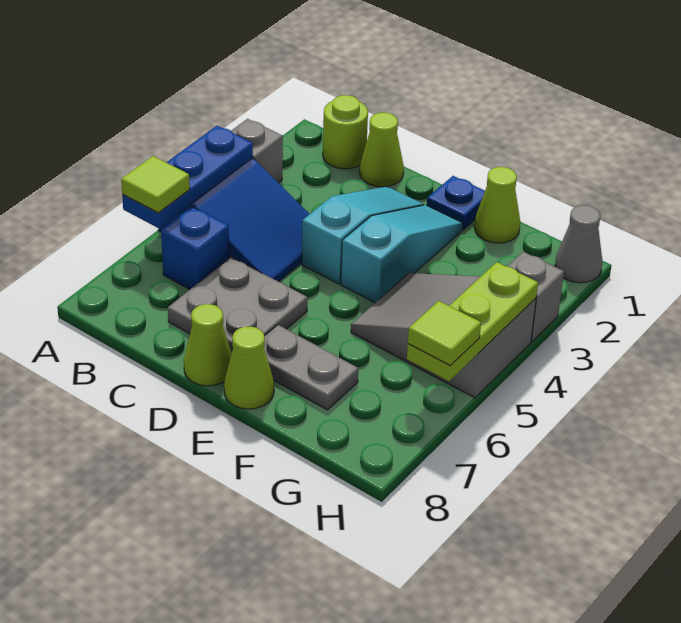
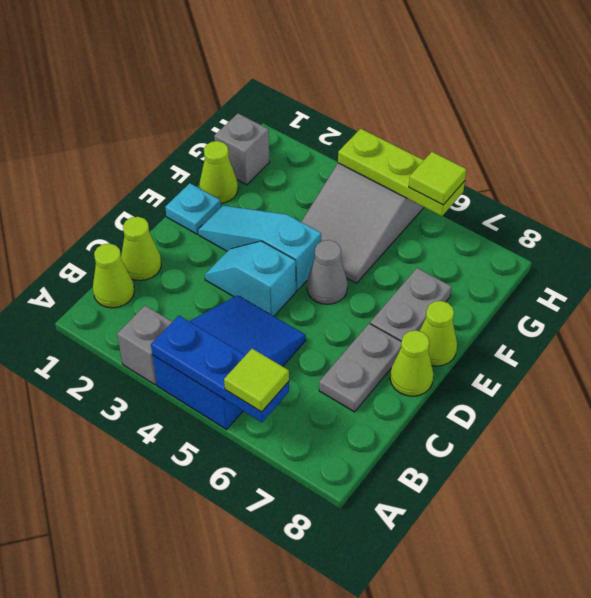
lime 1x1 round brick [323,95,368,169] -> lime 1x1 cone [93,243,134,308]
blue 1x1 brick [161,207,229,289] -> none
grey 2x2 plate [168,257,307,353] -> grey 1x2 plate [319,323,401,412]
cyan 1x3 slope [302,186,424,284] -> cyan 1x2 slope [205,241,296,316]
blue 1x1 plate [427,176,485,230] -> cyan 1x1 plate [165,183,221,234]
grey 1x1 cone [555,205,602,283] -> grey 1x1 cone moved to [307,240,348,304]
grey 1x1 brick [507,252,564,341] -> grey 1x1 brick moved to [214,113,270,185]

